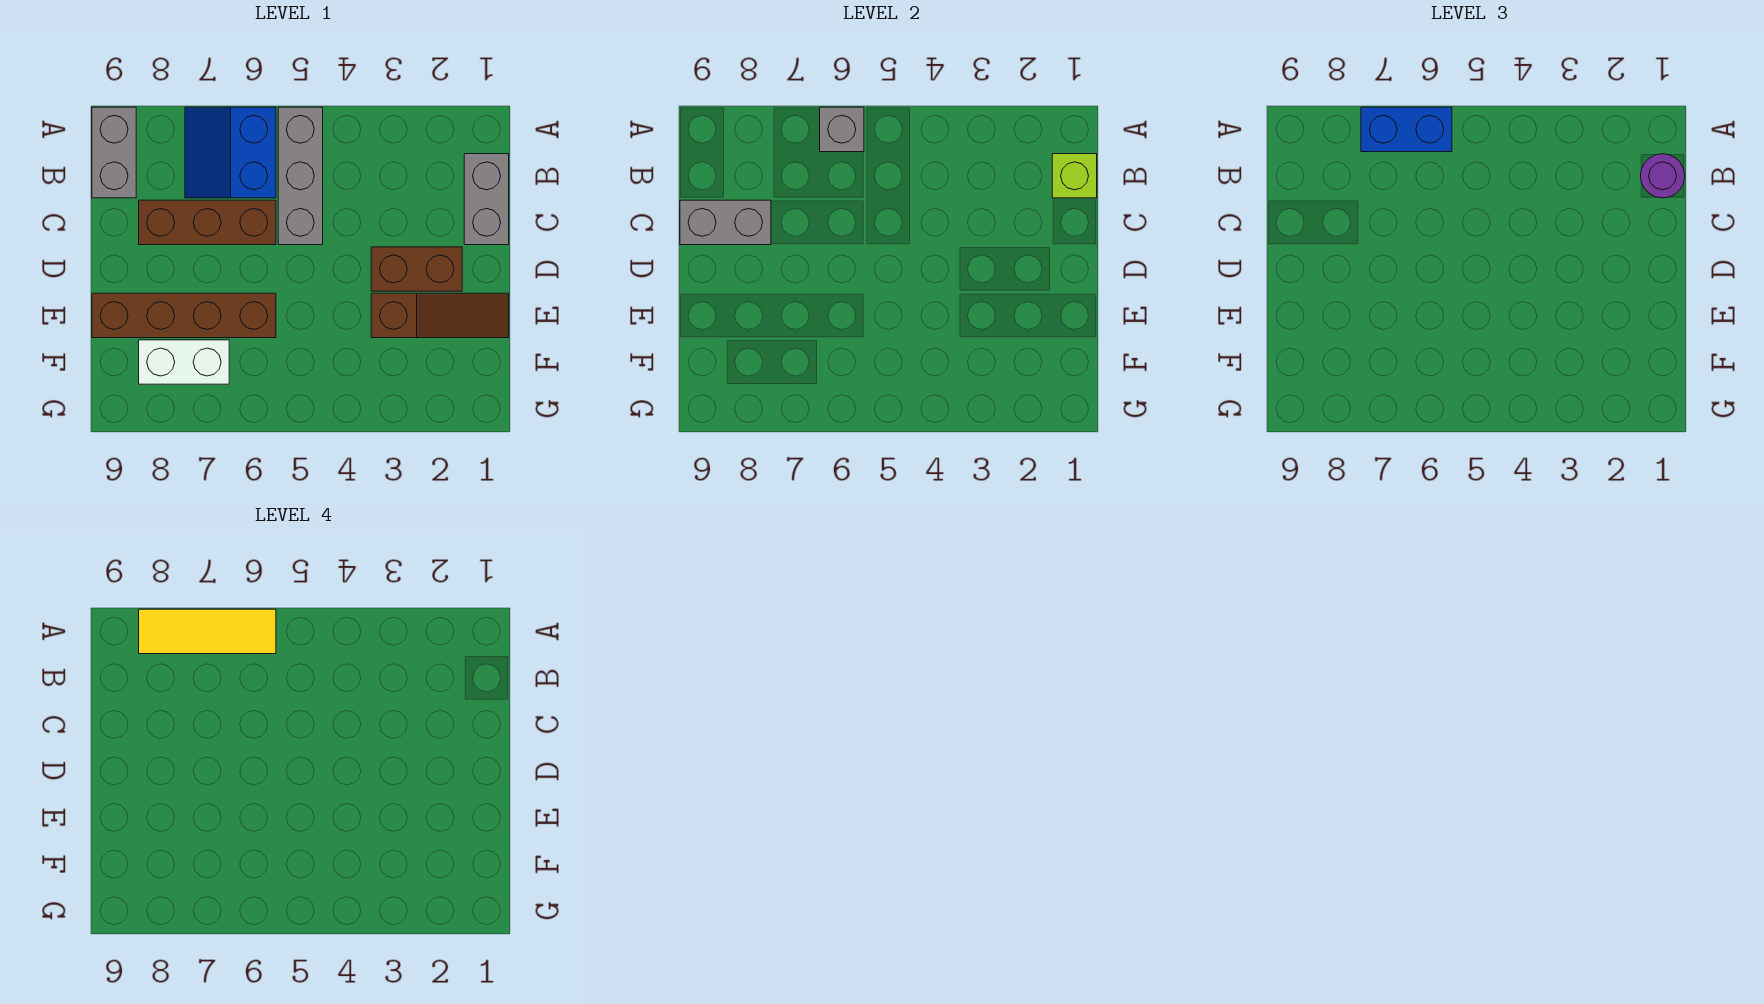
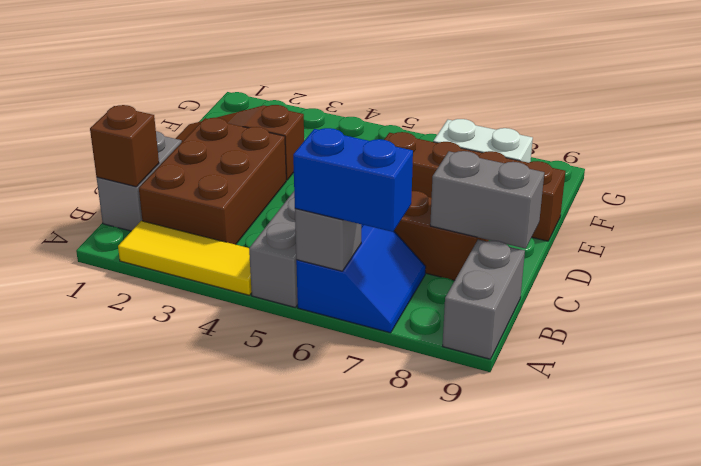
yellow 1x3 tile [139,609,276,654] -> yellow 1x3 tile moved to [118,221,252,295]
lime 1x1 brick [1052,154,1097,198] -> brown 1x1 brick [90,105,159,187]
purple 1x1 round brick [1641,154,1685,198] -> none
brown 1x2 brick [371,247,462,291] -> brown 2x3 brick [139,118,286,245]

